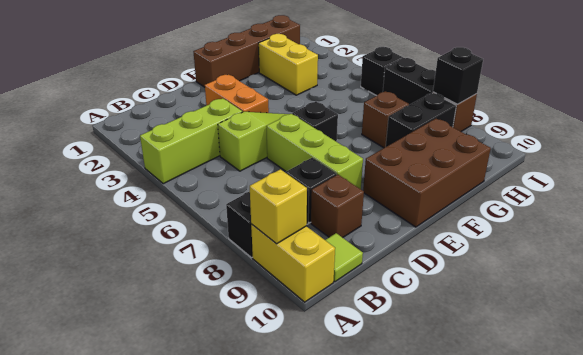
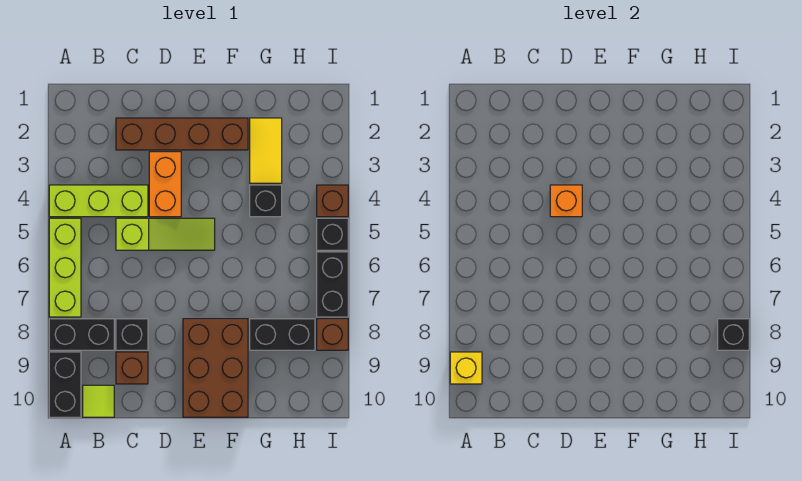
yellow 1x2 brick [251,224,335,302] -> black 1x2 brick [49,352,81,417]
none -> orange 1x1 brick [550,185,582,217]
lime 1x3 brick [266,114,363,189] -> lime 1x3 brick moved to [49,218,81,317]
brown 1x4 brick [193,15,300,87] -> brown 1x4 brick moved to [116,118,248,150]
black 1x1 brick [292,101,338,142] -> black 1x1 brick moved to [250,185,282,217]
brown 2x3 brick [363,119,491,227] -> brown 2x3 brick turned to [183,319,248,417]
yellow 1x2 brick [258,34,318,95] -> yellow 1x2 tile [250,118,282,183]
brown 1x1 brick [362,91,409,148] -> brown 1x1 brick moved to [317,185,348,217]

